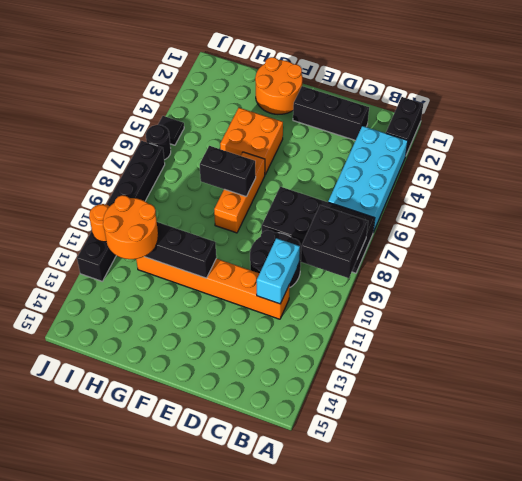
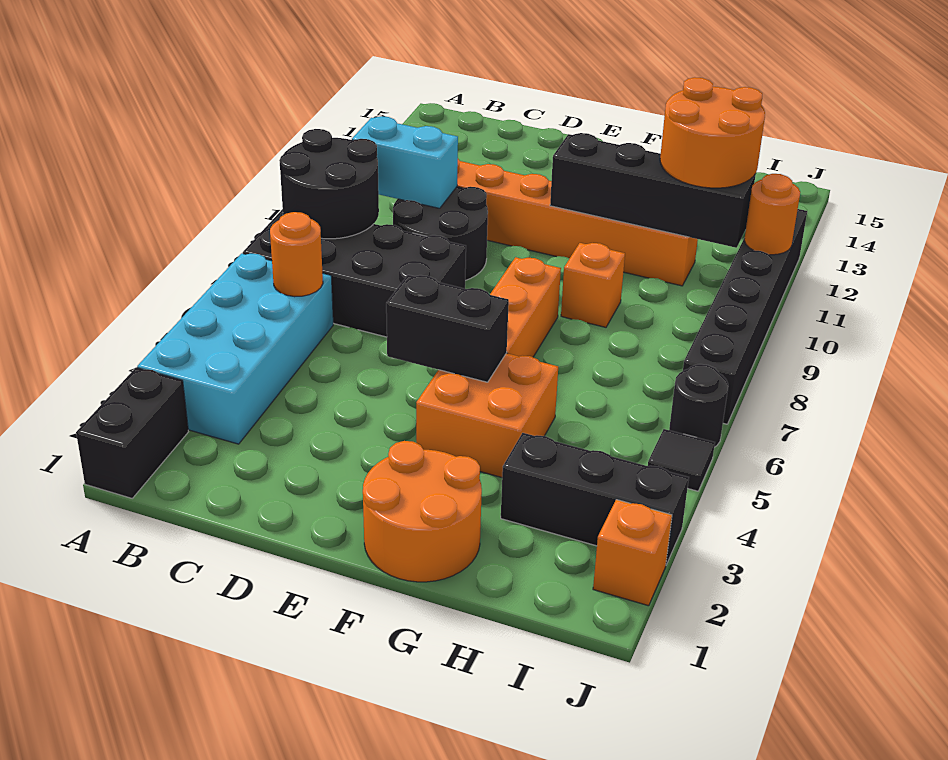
black 2x2 brick [301,205,368,278] -> black 2x2 round brick [279,129,379,239]
none -> orange 1x1 round brick [270,212,323,297]
black 1x3 brick [293,86,369,140] -> black 1x3 brick moved to [501,433,689,565]
cyan 1x2 brick [257,238,300,304] -> cyan 1x2 brick turned to [352,116,458,208]
black 1x2 brick [200,146,256,196] -> black 1x2 brick moved to [386,275,509,382]
none -> orange 1x1 brick [561,243,625,327]
none -> orange 1x1 brick [593,500,672,606]

